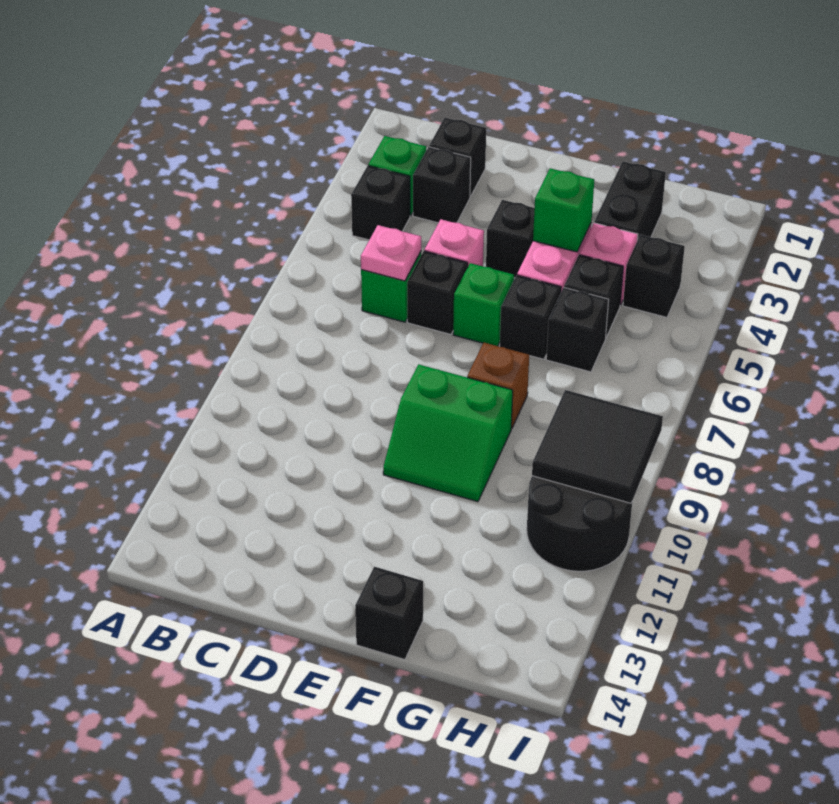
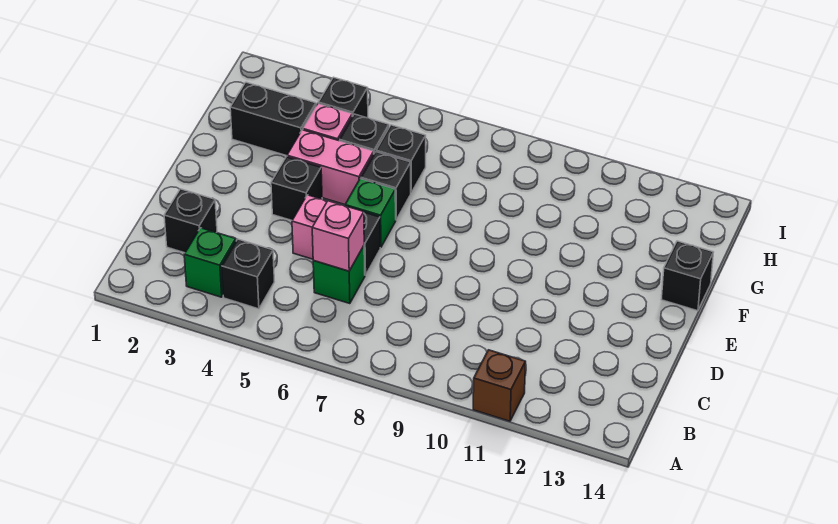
black 1x1 brick [413,147,471,223] -> none
pink 1x1 plate [361,225,421,281] -> pink 1x1 brick [312,201,364,271]
green 2x2 slope [383,364,513,502] -> none
green 1x1 brick [533,168,594,252] -> none
brown 1x1 brick [467,343,529,429] -> brown 1x1 brick moved to [473,350,526,421]
black 2x2 tile [532,390,663,503] -> none
black 2x2 round brick [527,476,632,571] -> none

